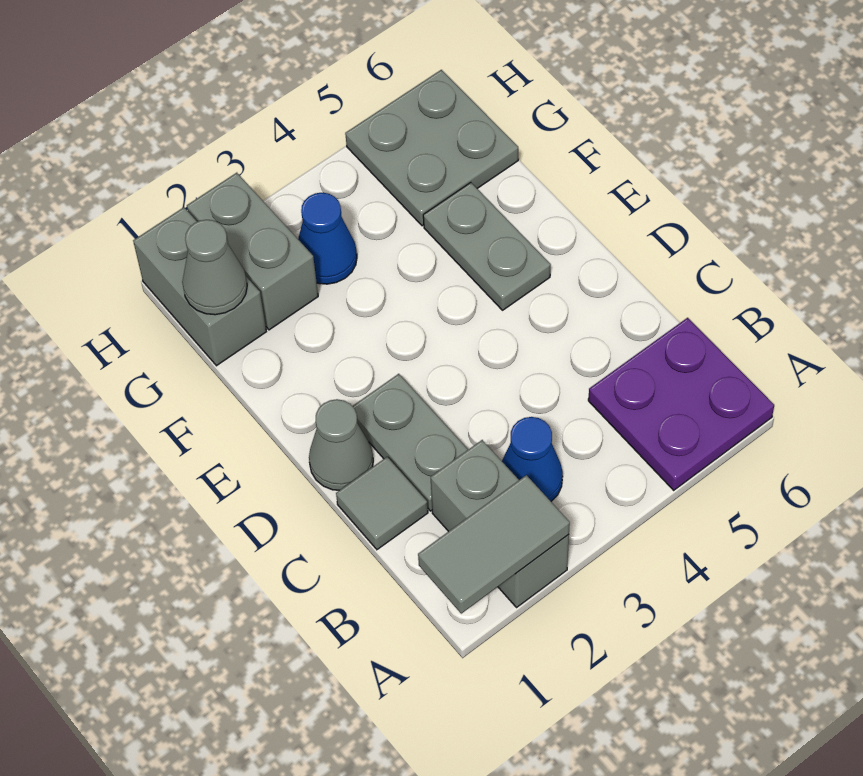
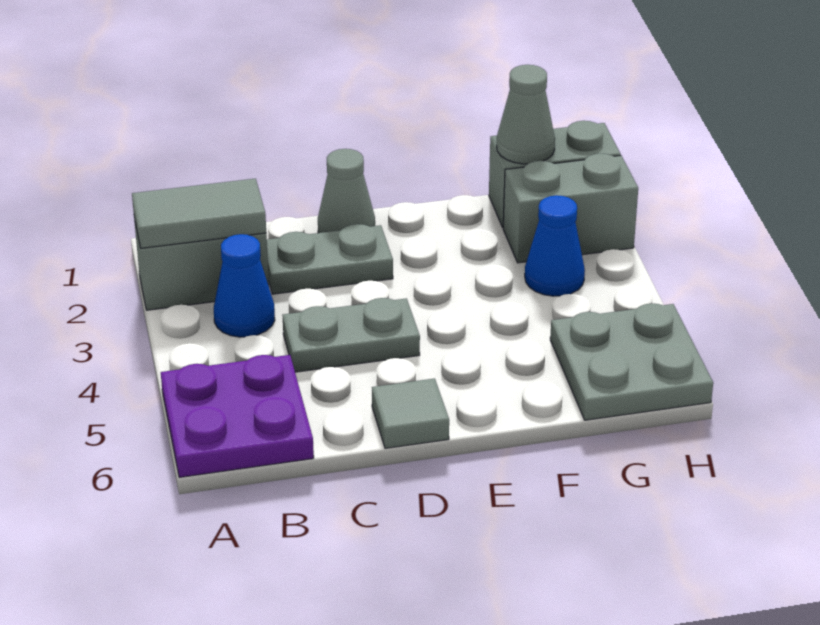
grey 1x2 tile [418,475,570,613] -> grey 1x2 tile turned to [132,178,266,248]
grey 1x1 tile [336,457,428,550] -> grey 1x1 tile moved to [372,378,449,448]
grey 1x2 plate [423,183,551,310] -> grey 1x2 plate moved to [283,298,420,372]

